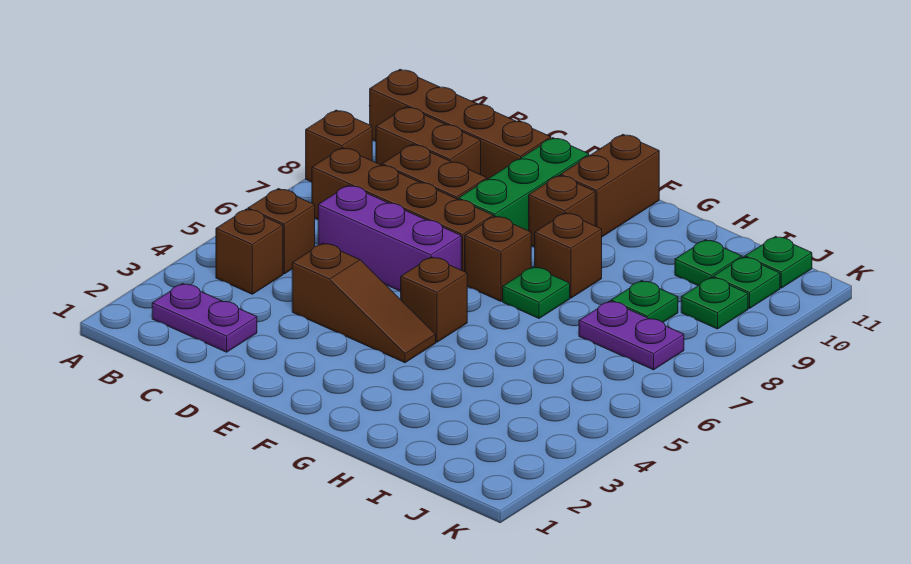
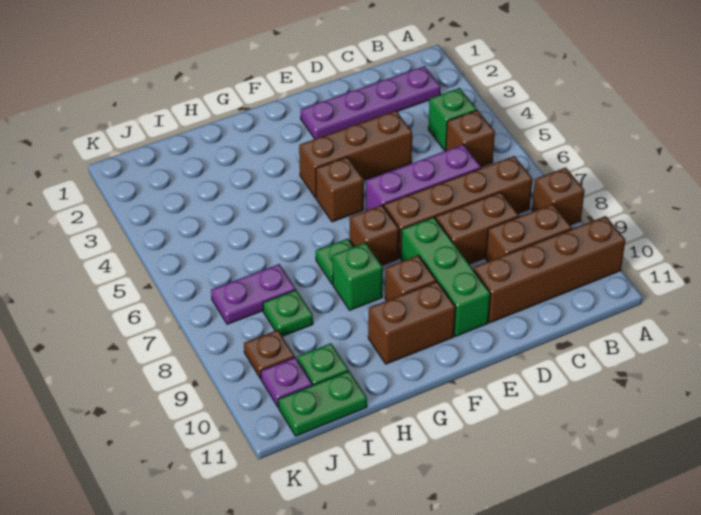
purple 1x2 plate [152,283,257,352] -> purple 1x4 plate [301,66,441,139]
brown 1x1 brick [216,209,283,294] -> green 1x1 brick [428,88,477,151]
brown 1x3 slope [292,243,436,363] -> brown 1x3 brick [299,111,412,198]
brown 1x2 brick [561,135,659,237] -> brown 1x2 brick turned to [368,281,456,364]
brown 1x1 brick [535,213,602,298] -> green 1x1 brick [333,243,383,310]
green 1x1 plate [681,277,748,329] -> brown 1x1 plate [244,330,295,379]
green 1x1 plate [713,257,780,309] -> purple 1x1 plate [261,357,312,407]
green 1x1 plate [745,236,812,288] -> green 1x2 plate [278,371,367,436]

